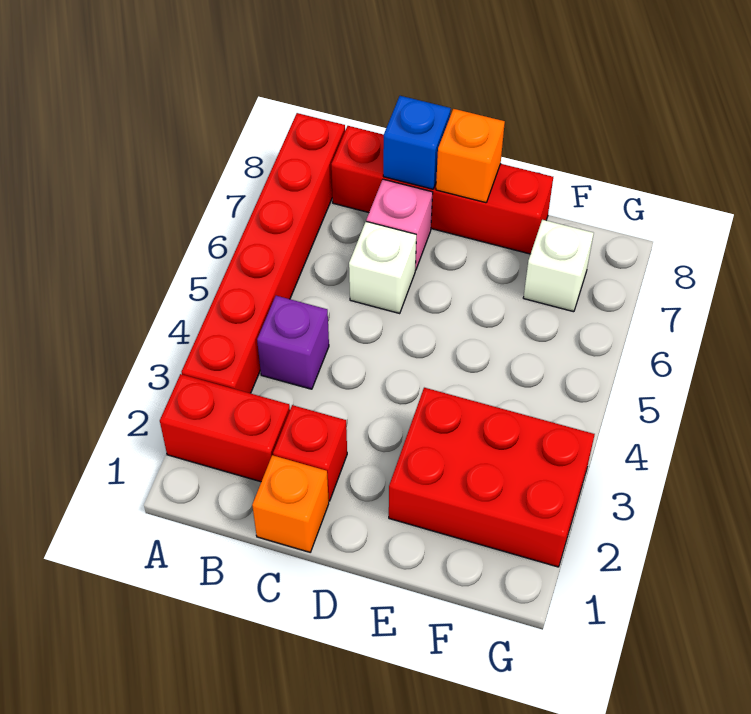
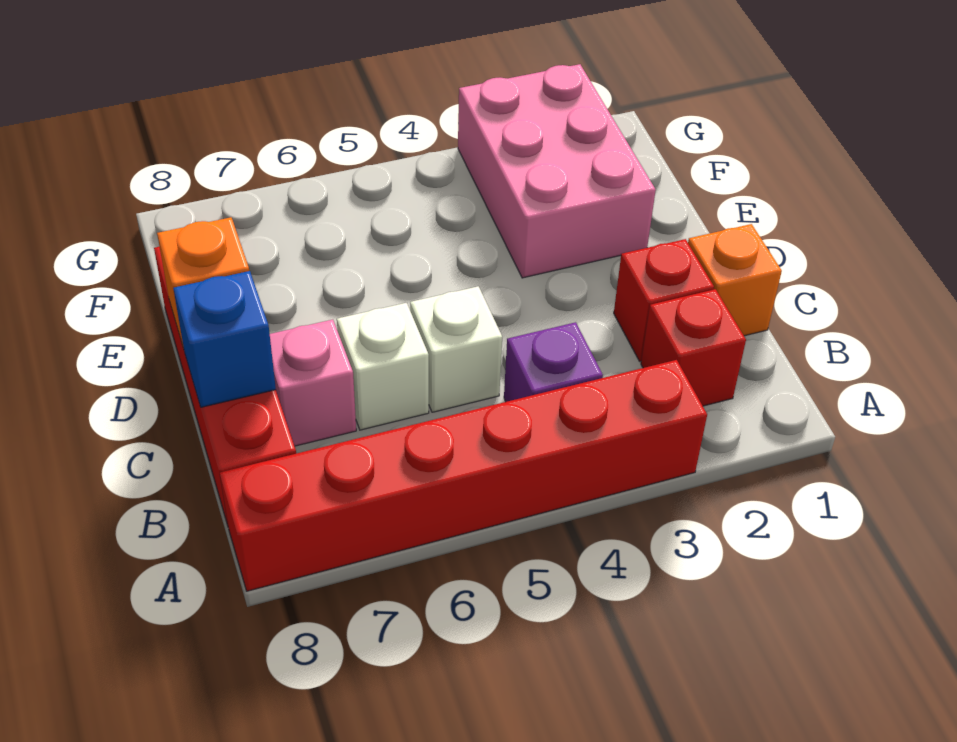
red 1x2 brick [160,374,290,482] -> red 1x1 brick [641,289,746,406]
red 2x3 brick [389,388,595,567] -> pink 2x3 brick [458,64,656,278]
white 1x1 brick [523,220,594,312] -> white 1x1 brick moved to [410,286,502,412]

